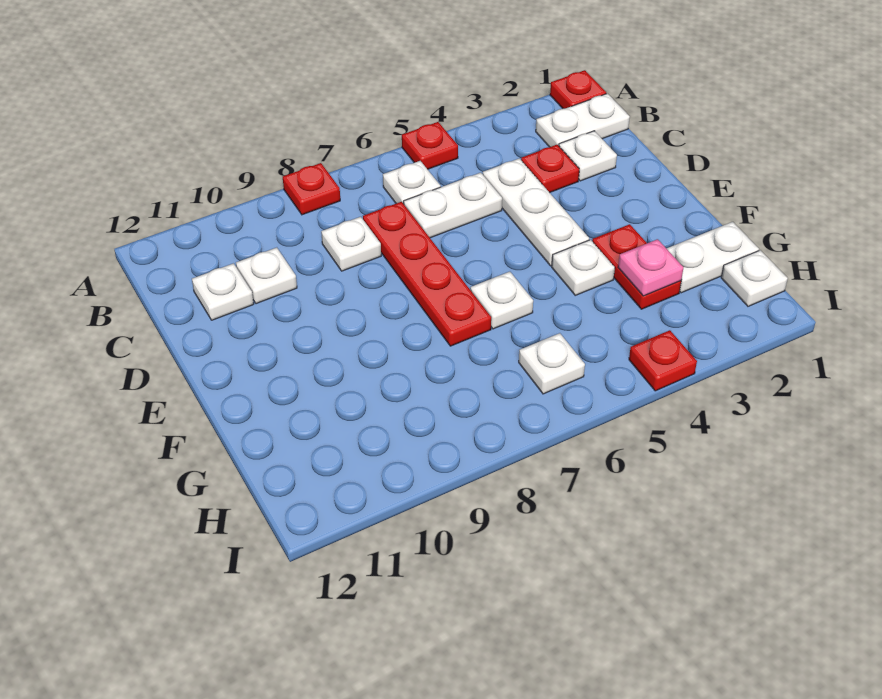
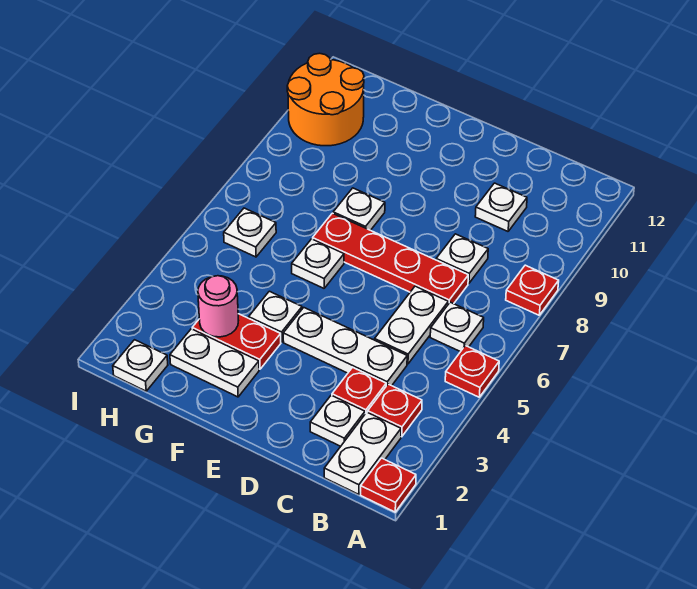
white 1x1 plate [192,263,254,320] -> white 1x1 plate moved to [333,188,385,230]
white 1x2 plate [666,222,759,293] -> white 1x2 plate turned to [170,329,259,397]
pink 1x1 plate [618,239,683,296] -> pink 1x1 round brick [198,276,238,337]
none -> orange 2x2 round brick [287,53,364,146]
red 1x1 plate [629,330,697,391] -> red 1x1 plate moved to [368,384,422,437]

